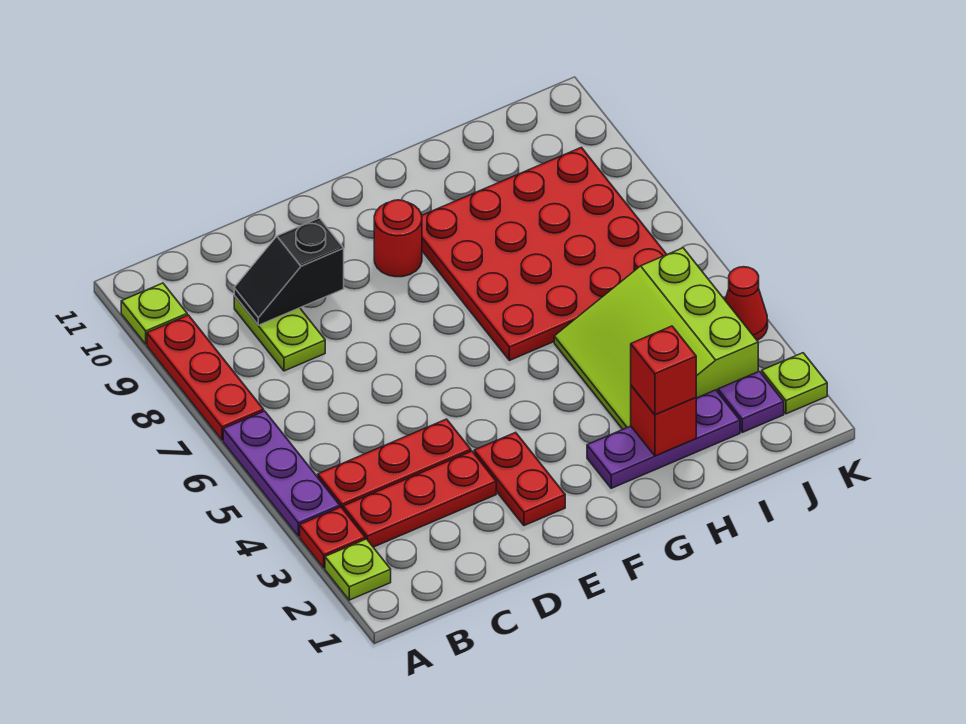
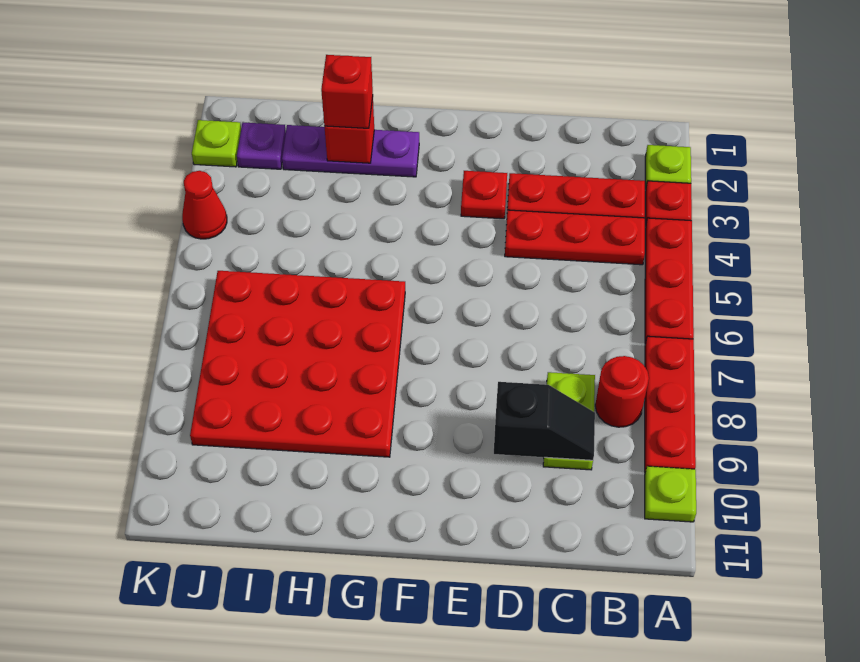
purple 1x3 plate [223,411,340,536] -> red 1x3 plate [645,218,694,344]
red 1x2 plate [474,432,565,526] -> red 1x1 plate [461,171,507,219]
red 1x1 round brick [374,200,422,277] -> red 1x1 round brick moved to [595,356,649,427]
lime 3x3 slope [554,248,758,429] -> none

